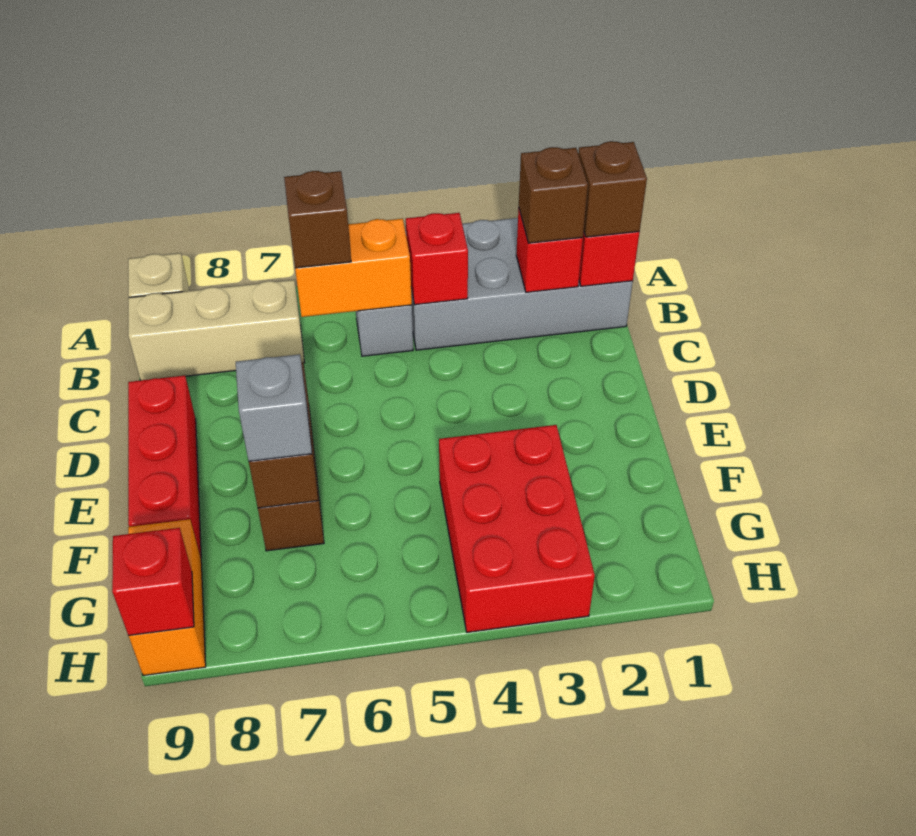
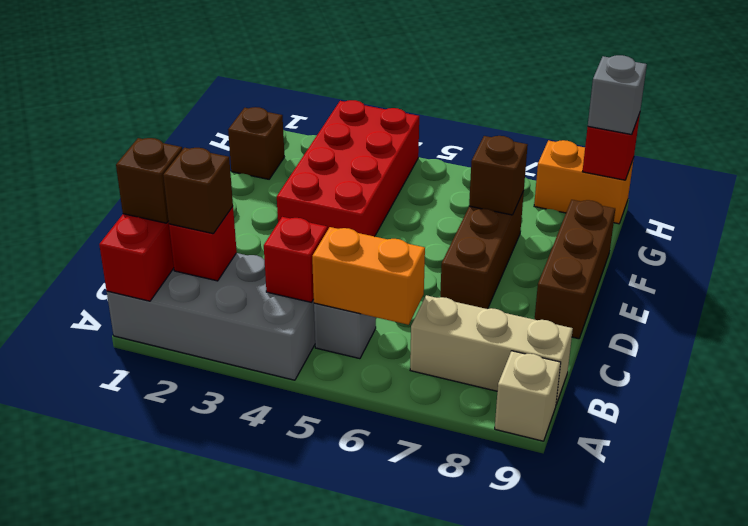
brown 1x1 brick [284,171,351,268] -> brown 1x1 brick moved to [228,107,284,179]
red 1x3 brick [128,376,201,558] -> brown 1x3 brick [535,200,615,339]
red 2x3 brick [439,425,595,632] -> red 2x4 brick [277,100,419,237]
grey 1x1 brick [236,354,312,461] -> grey 1x1 brick moved to [588,55,647,135]
orange 1x2 brick [128,519,206,676] -> orange 1x2 brick turned to [534,140,634,224]

